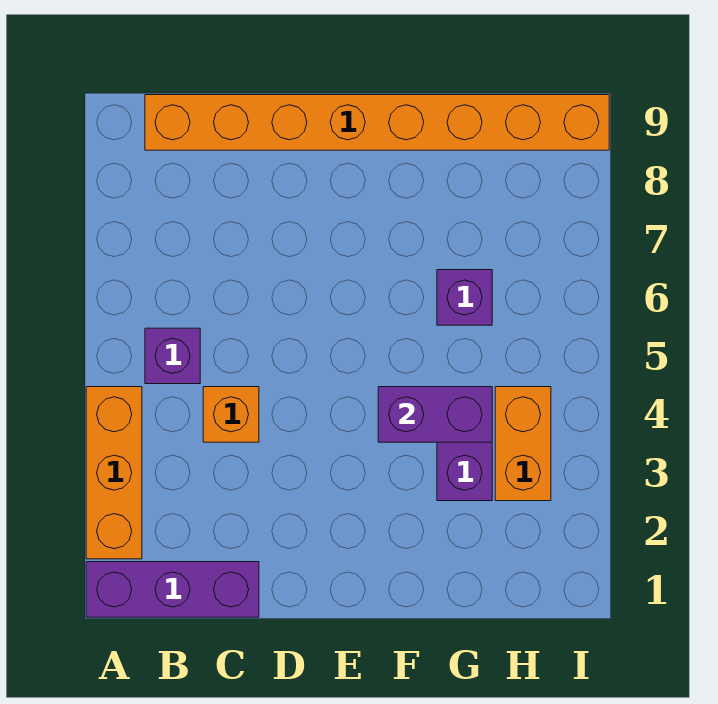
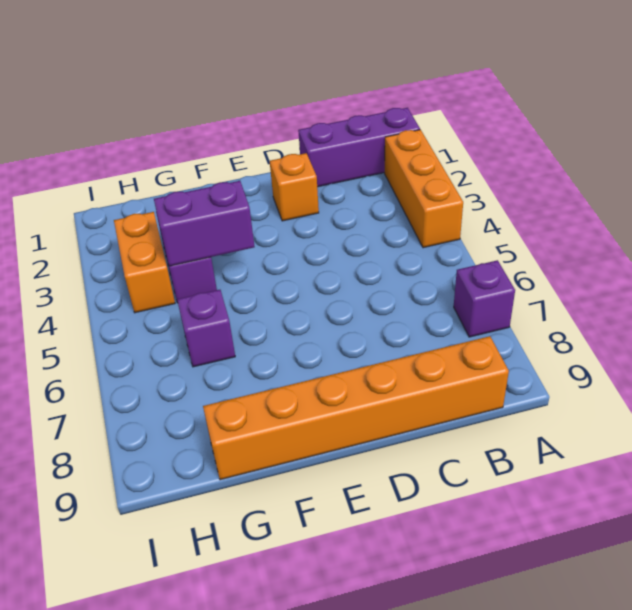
purple 1x1 brick [145,328,200,384] -> purple 1x1 brick moved to [454,260,515,337]
orange 1x8 brick [145,95,609,150] -> orange 1x6 brick [203,336,509,480]
orange 1x1 brick [203,387,259,442] -> orange 1x1 brick moved to [270,153,319,221]

